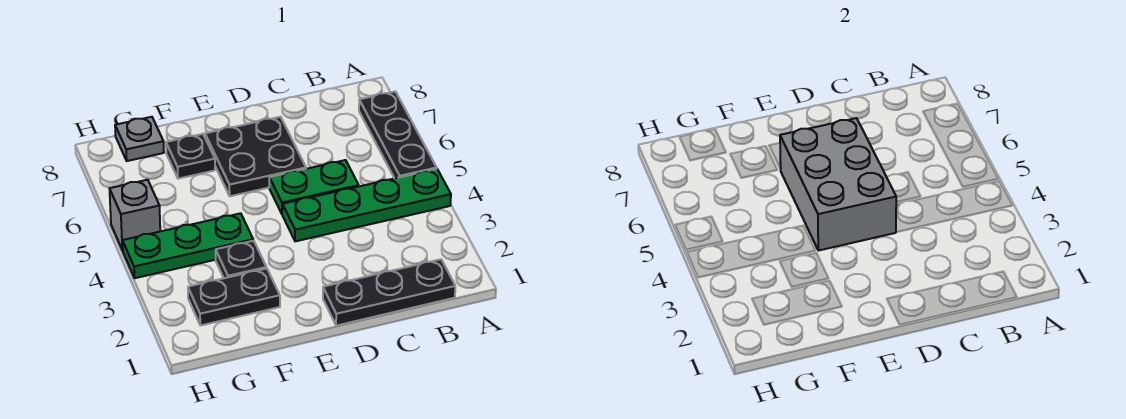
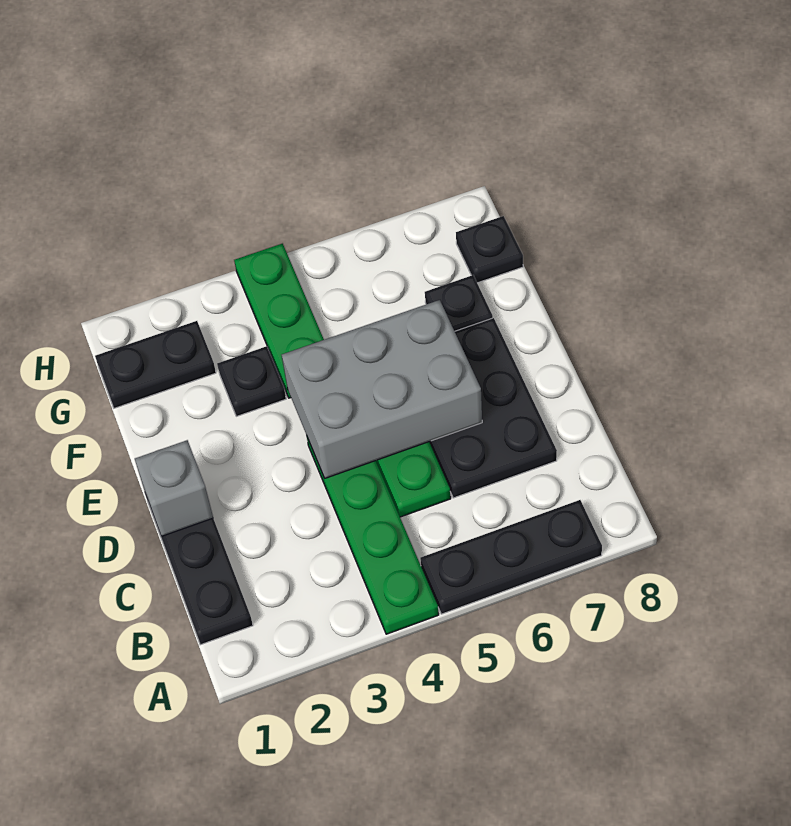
black 2x2 plate [205,117,306,196] -> black 2x3 plate [429,318,557,498]
black 1x2 plate [188,268,280,326] -> black 1x2 plate turned to [95,321,216,408]
grey 1x1 plate [115,117,164,161] -> black 1x1 plate [456,216,523,283]
grey 1x1 brick [110,180,160,250] -> grey 1x1 brick moved to [135,440,213,537]

